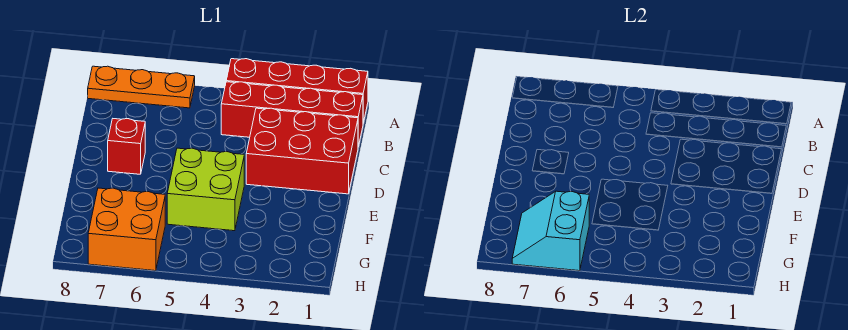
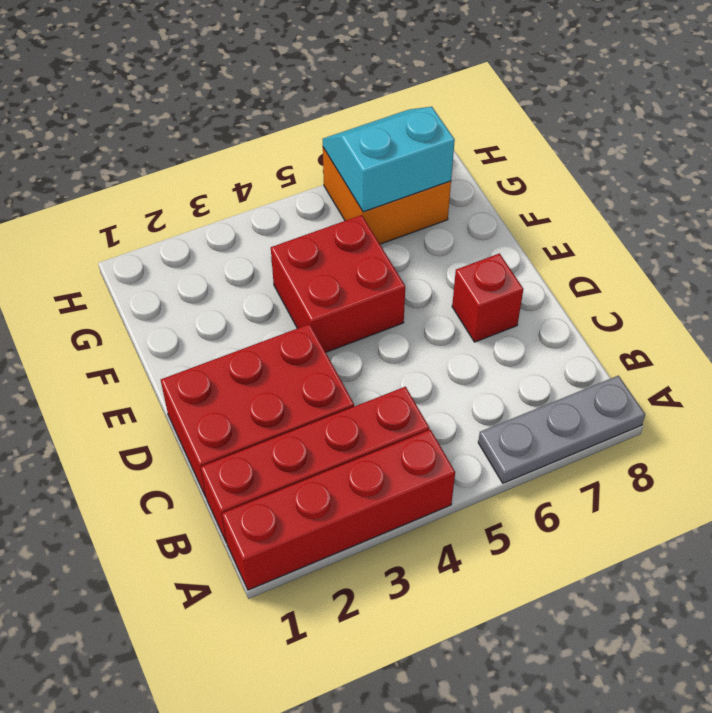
orange 1x3 plate [88,66,195,108] -> grey 1x3 plate [478,376,645,483]
lime 2x2 brick [167,148,244,231] -> red 2x2 brick [271,215,405,352]
cyan 2x2 slope [512,191,589,271] -> cyan 2x2 slope turned to [323,107,455,212]

